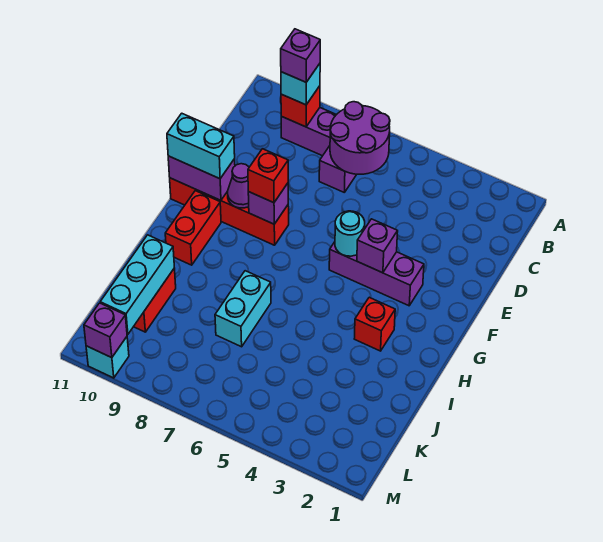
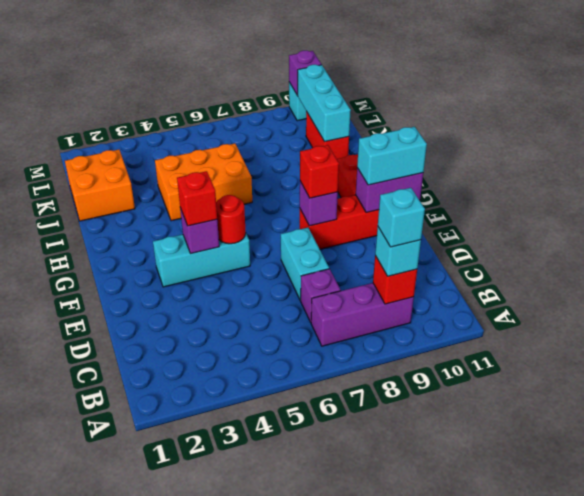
purple 2x2 round brick [330,102,390,174] -> none
purple 1x1 brick [281,29,320,82] -> cyan 1x1 brick [378,188,425,247]
purple 1x3 brick [329,242,424,306] -> cyan 1x3 brick [153,234,250,287]
cyan 1x1 round brick [335,211,365,256] -> red 1x1 round brick [216,195,246,244]
purple 1x1 cone [228,164,249,208] -> none
red 1x1 brick [354,297,395,351] -> red 1x1 brick moved to [177,171,217,226]
none -> orange 2x3 brick [155,144,252,221]
cyan 1x2 brick [215,271,271,347] -> cyan 1x2 brick moved to [281,228,329,300]
none -> orange 2x2 brick [65,150,135,221]

